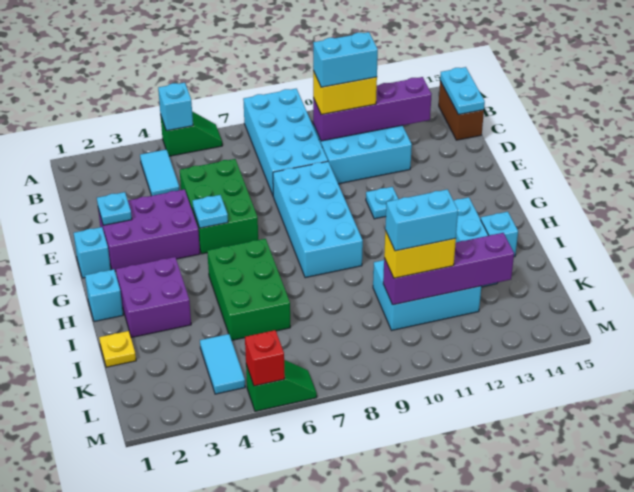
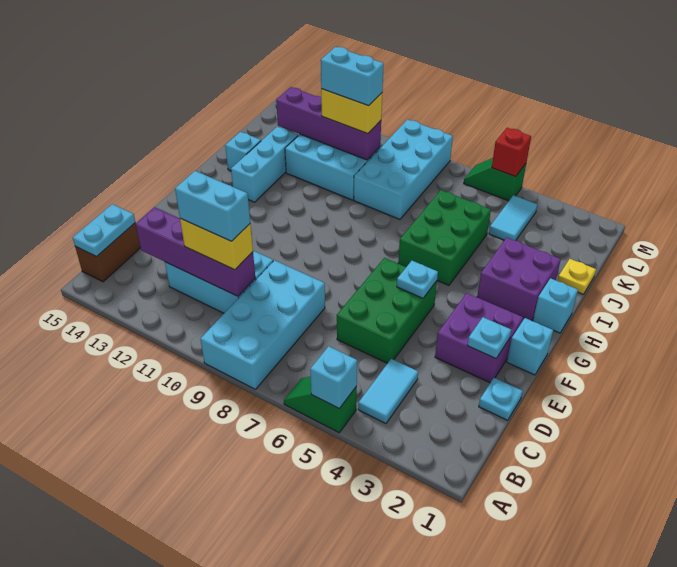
purple 2x3 brick [98,189,200,271] -> purple 2x2 brick [435,293,523,383]
cyan 2x4 brick [273,161,363,278] -> cyan 2x4 brick moved to [354,120,453,219]
cyan 1x1 plate [366,187,398,219] -> cyan 1x1 plate moved to [479,378,523,420]

